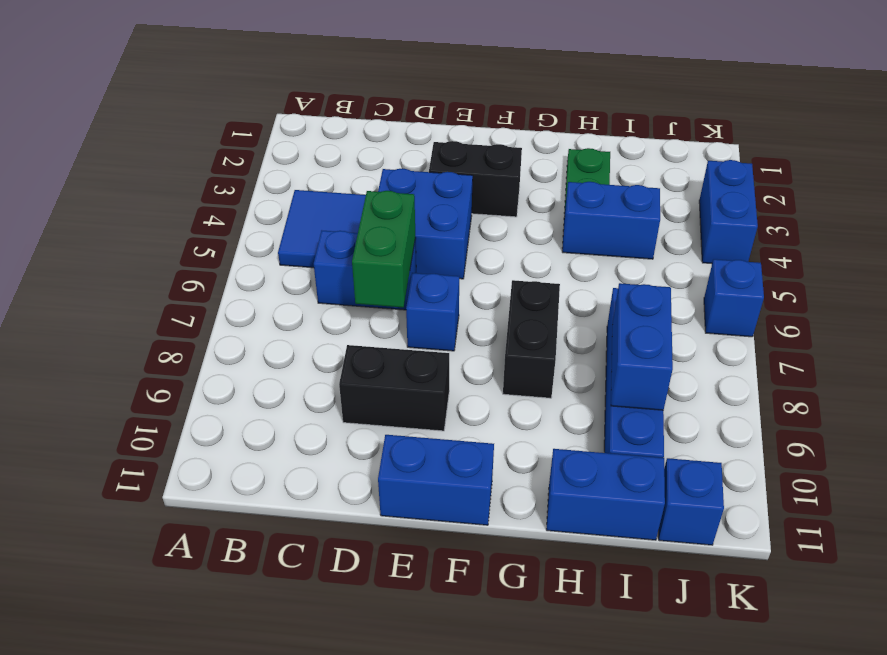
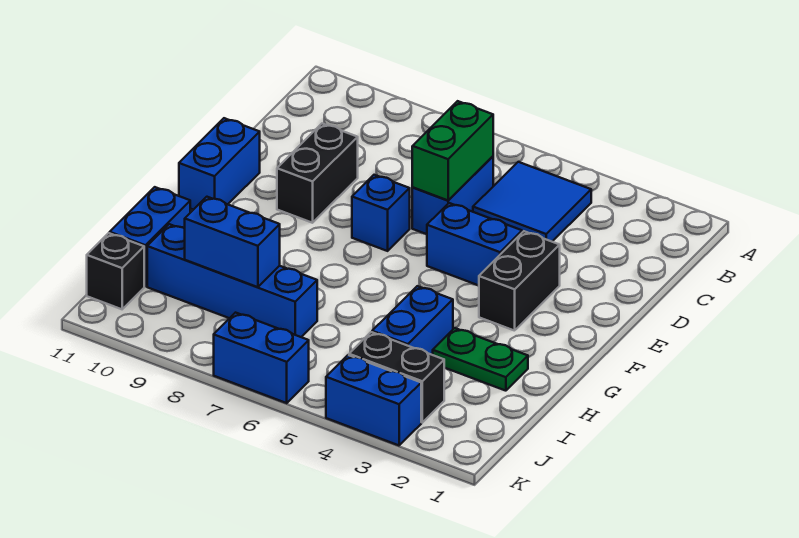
blue 2x2 brick [378,169,473,279] -> blue 1x2 brick [427,203,522,285]
green 1x2 brick [352,191,415,307] -> green 1x2 brick turned to [412,101,493,201]
black 1x2 brick [503,280,560,398] -> black 1x2 brick moved to [349,332,444,422]
blue 1x1 brick [659,458,724,545] -> black 1x1 brick [87,233,144,309]
blue 1x1 brick [704,259,764,337] -> blue 1x2 brick [214,313,309,403]

